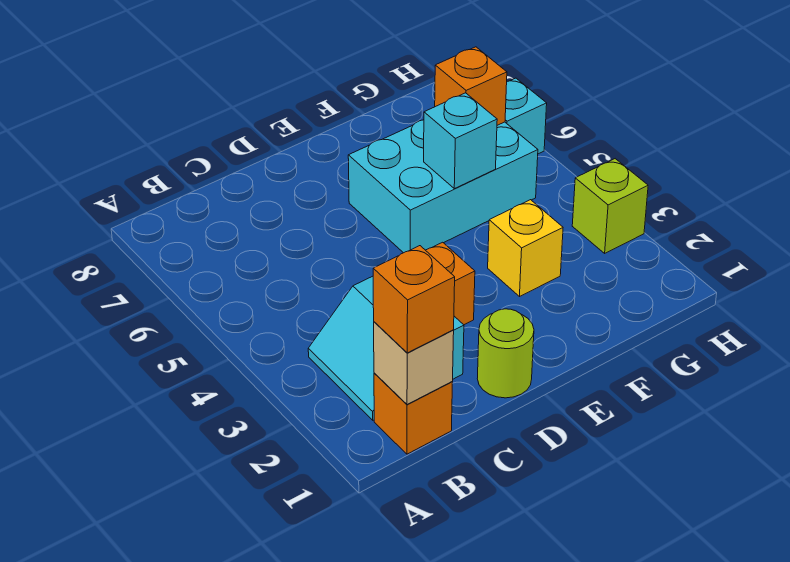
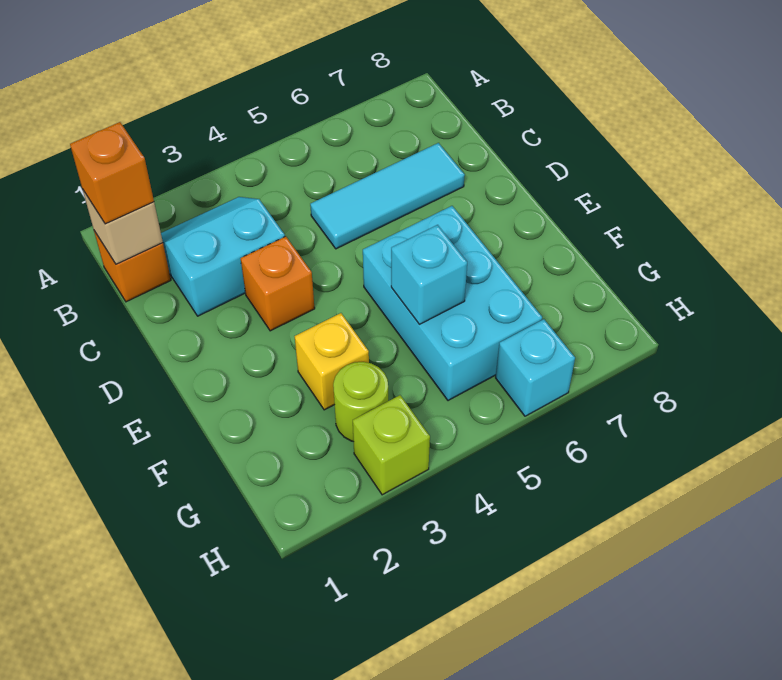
none -> cyan 1x3 tile [310,143,465,249]
lime 1x1 round brick [477,309,534,398] -> lime 1x1 round brick moved to [333,362,388,441]
orange 1x1 brick [435,47,507,125] -> none

